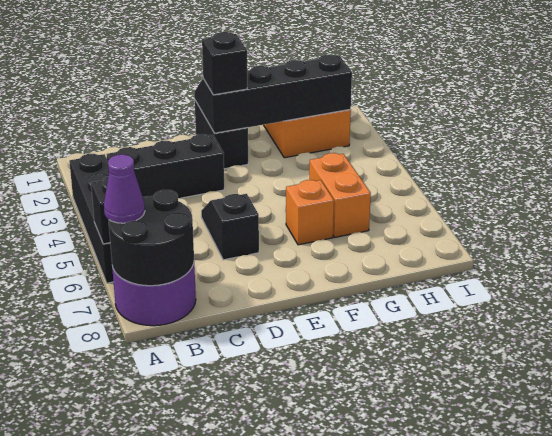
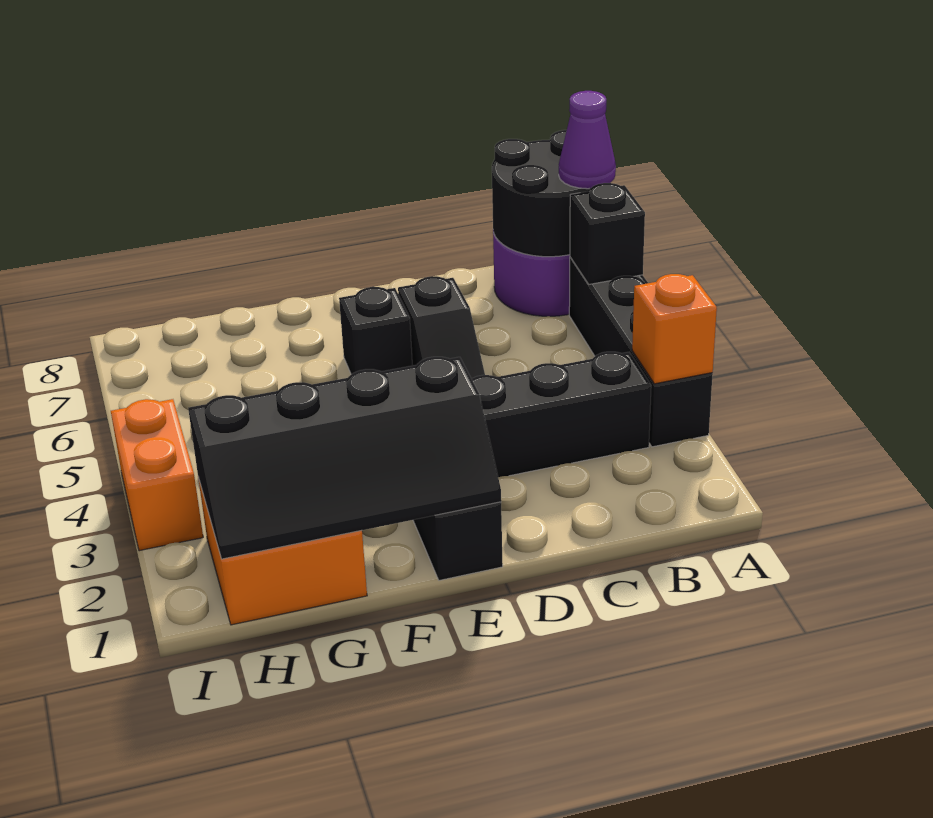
black 1x1 brick [202,32,247,95] -> black 1x1 brick moved to [339,287,412,374]
orange 1x1 brick [286,180,334,245] -> orange 1x1 brick moved to [632,274,717,384]
orange 1x2 brick [309,153,371,237] -> orange 1x2 brick moved to [111,399,203,551]

